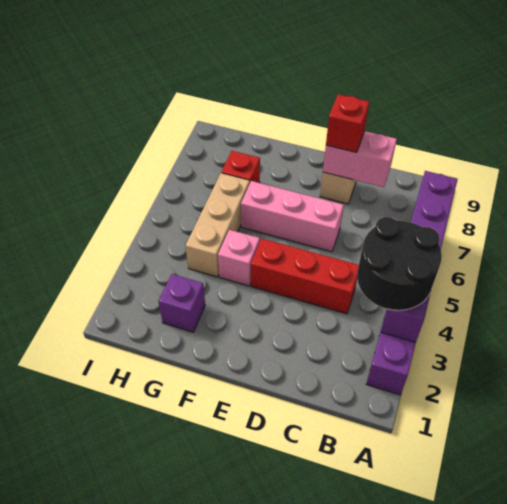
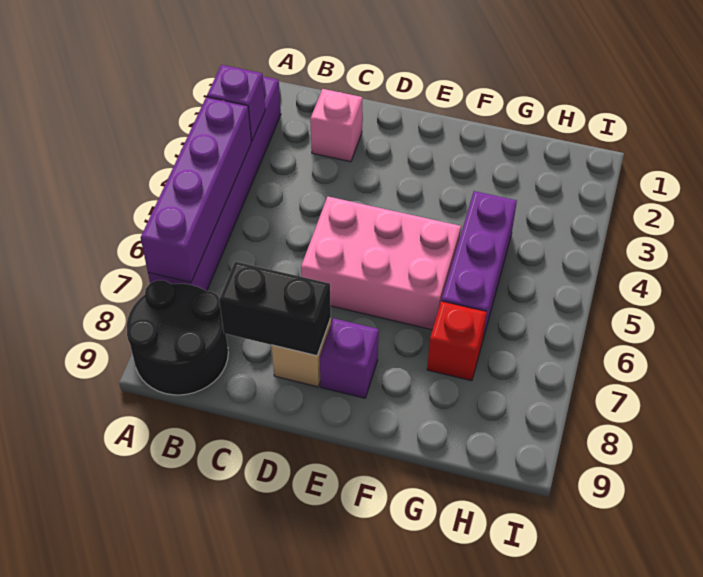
black 2x2 round brick [357,217,442,310] -> black 2x2 round brick moved to [127,280,228,395]
red 1x3 brick [251,239,359,314] -> none
pink 1x2 brick [323,131,397,187] -> black 1x2 brick [219,262,331,356]
pink 1x3 brick [241,181,344,252] -> pink 2x3 brick [301,197,461,330]
red 1x1 brick [326,94,369,153] -> none
pink 1x1 brick [218,230,260,286] -> pink 1x1 brick moved to [310,89,362,162]
purple 1x1 brick [158,274,205,332] -> purple 1x1 brick moved to [320,318,379,398]
tan 1x3 brick [186,173,250,277] -> purple 1x3 brick [442,191,517,338]

